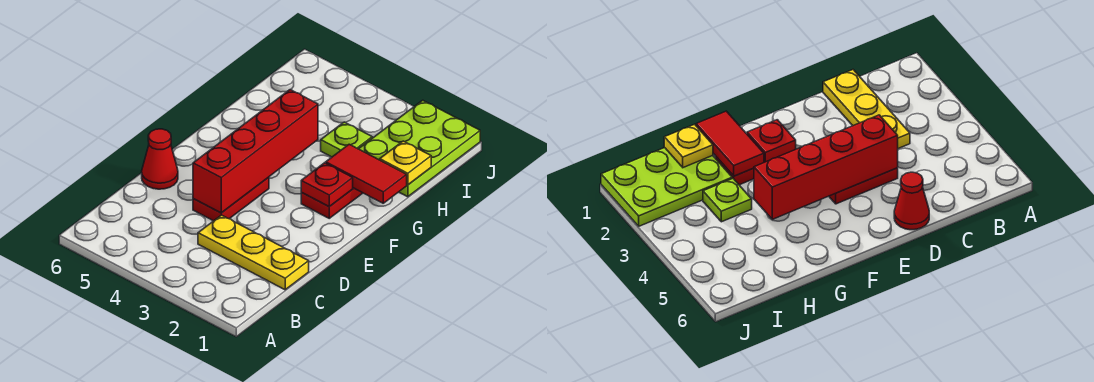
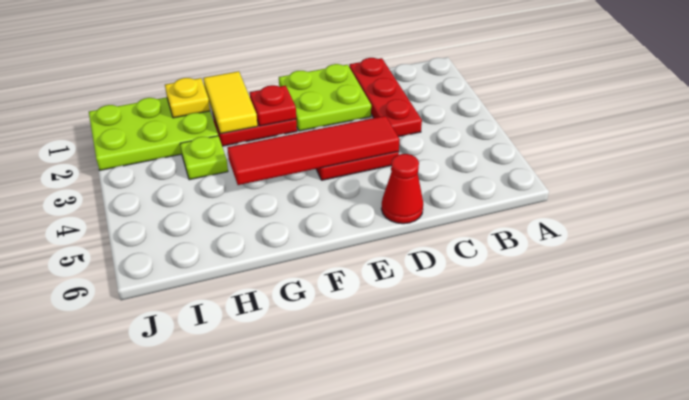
yellow 1x3 plate [198,215,309,290] -> red 1x3 plate [349,58,422,137]
none -> lime 2x2 plate [279,64,371,131]
red 1x4 brick [193,90,318,213] -> red 1x4 tile [227,116,400,185]
red 1x2 tile [326,144,407,203] -> yellow 1x2 tile [203,71,258,134]

